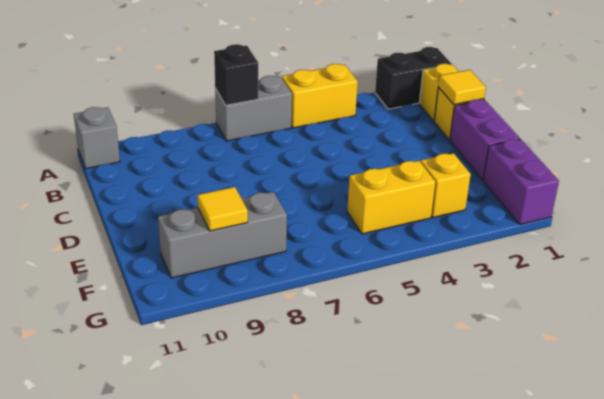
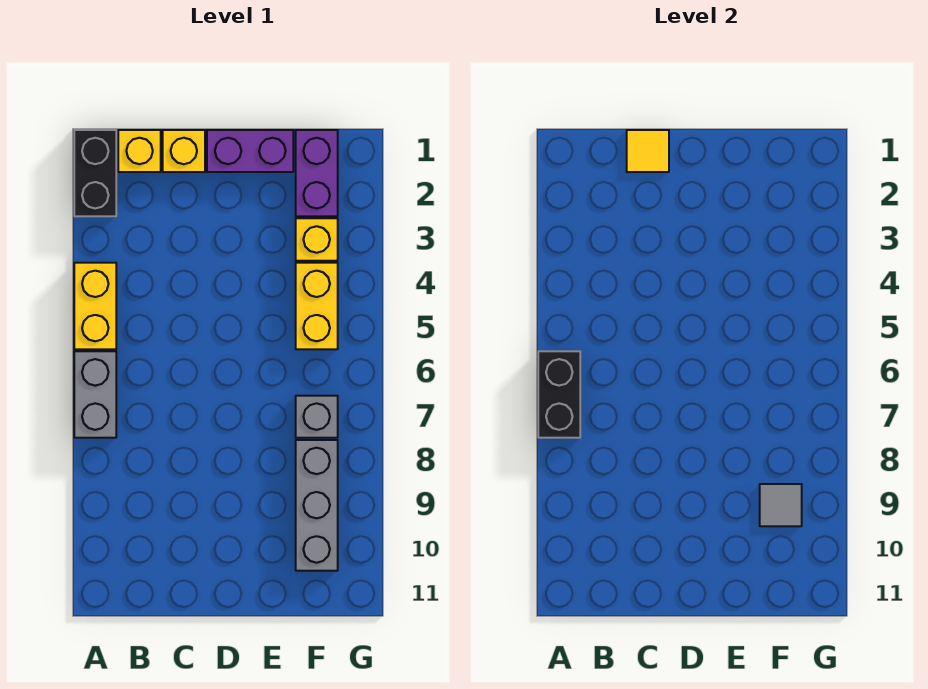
black 1x1 brick [214,44,258,105] -> black 1x2 brick [538,351,580,438]
grey 1x1 brick [74,107,120,169] -> grey 1x1 brick moved to [296,396,338,438]
purple 1x2 brick [484,139,559,225] -> purple 1x2 brick turned to [296,130,338,216]
yellow 1x1 tile [197,187,248,231] -> grey 1x1 tile [760,484,802,526]

